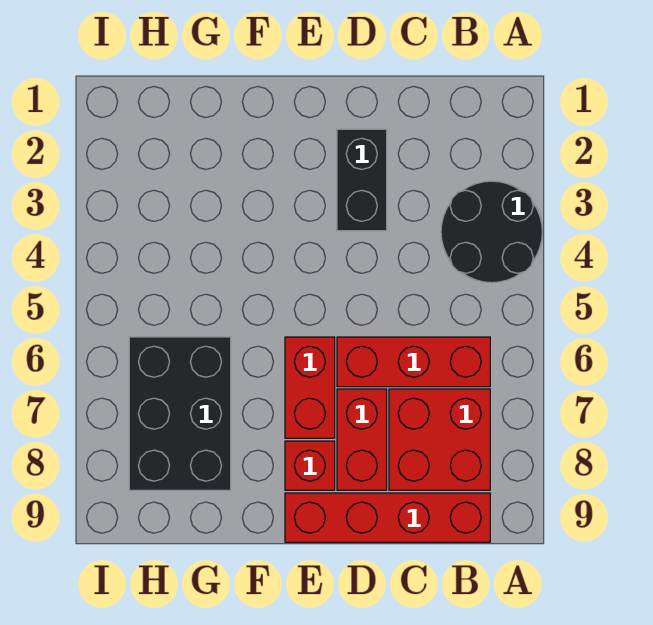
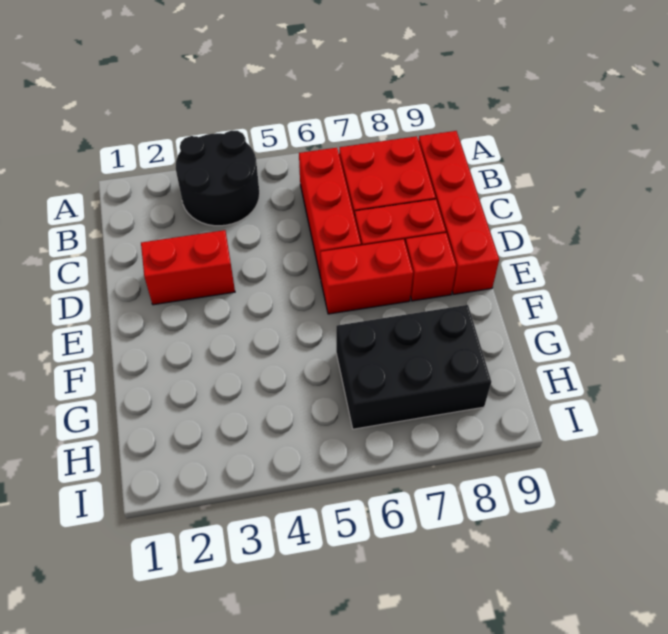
black 1x2 brick [337,129,387,231] -> red 1x2 brick [141,230,235,305]

